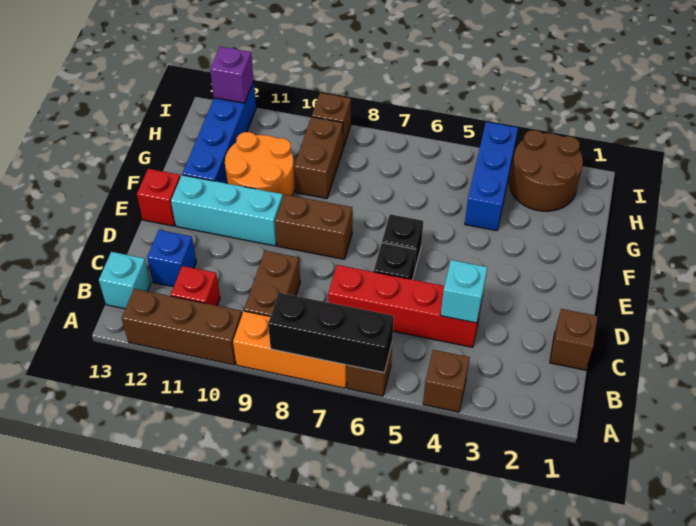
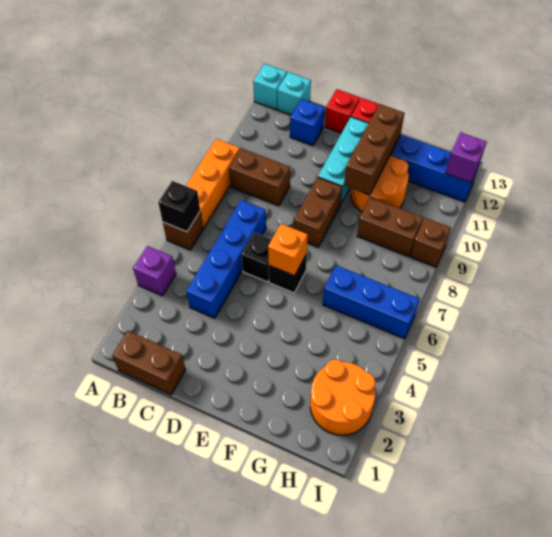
brown 1x1 brick [423,350,470,412] -> purple 1x1 brick [133,246,176,296]
black 1x3 brick [268,293,394,373] -> black 1x1 brick [158,181,200,232]
brown 1x3 brick [122,289,242,365] -> brown 1x3 brick moved to [344,104,405,195]
red 1x1 brick [171,266,220,306] -> red 1x1 brick moved to [325,89,360,133]
brown 1x1 brick [550,309,598,370] -> brown 1x2 brick [112,331,186,394]
red 1x4 brick [328,265,482,347] -> blue 1x4 brick [186,200,266,318]
cyan 1x1 brick [441,260,487,323] -> cyan 1x1 brick moved to [253,64,287,109]
none -> orange 1x1 brick [268,224,308,276]
blue 1x3 brick [465,122,518,231] -> blue 1x3 brick moved to [323,265,420,339]
brown 2x2 round brick [510,130,583,211] -> orange 2x2 round brick [310,359,375,435]

